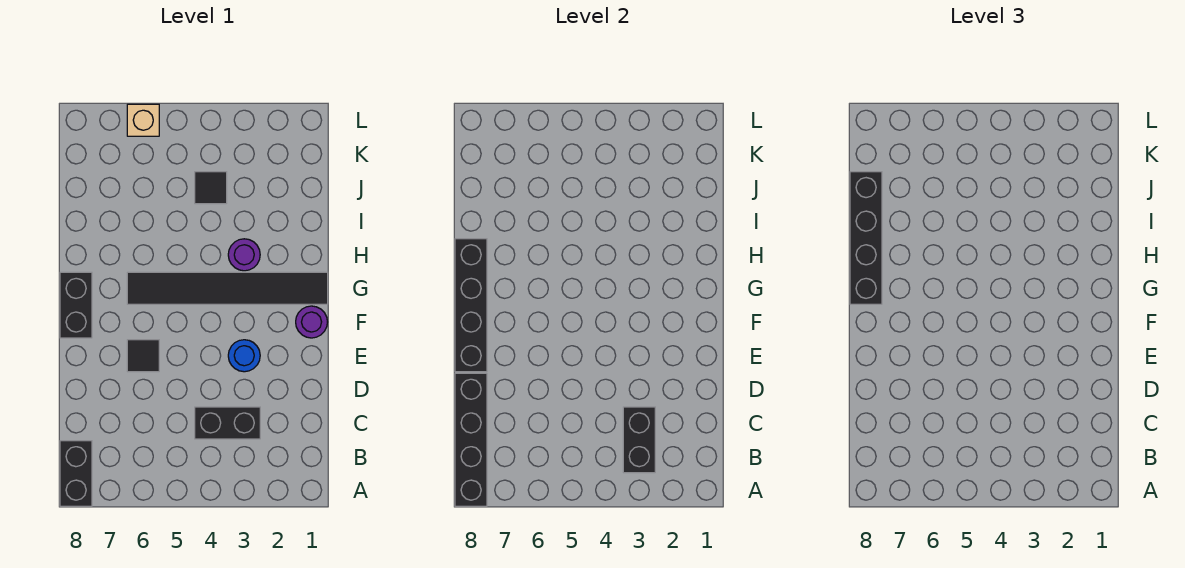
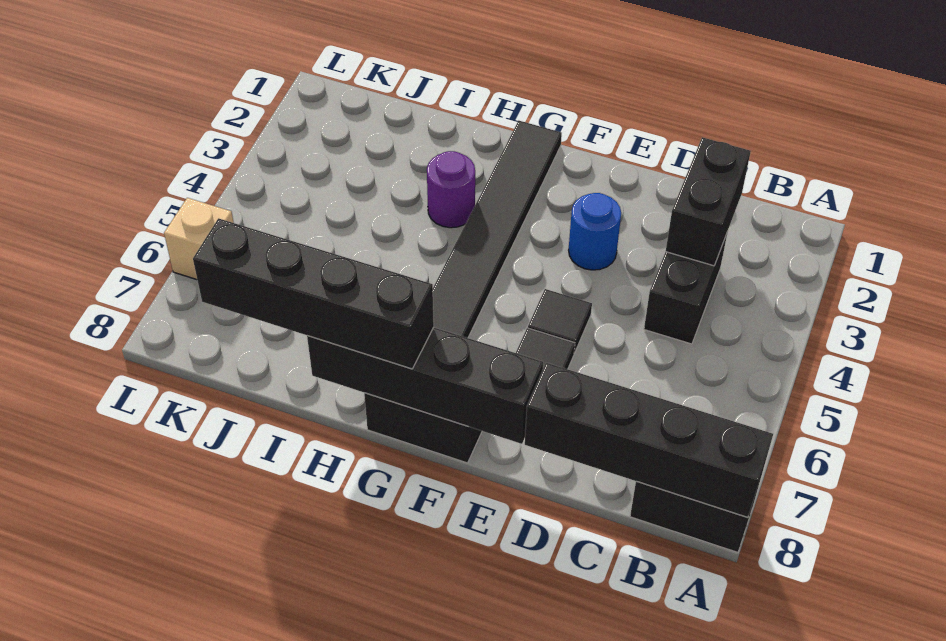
black 1x2 brick [623,407,655,473] -> black 1x2 brick turned to [666,137,751,266]
purple 1x1 round brick [296,306,327,338] -> none
black 1x1 tile [195,172,227,204] -> black 1x1 tile moved to [528,289,592,353]

